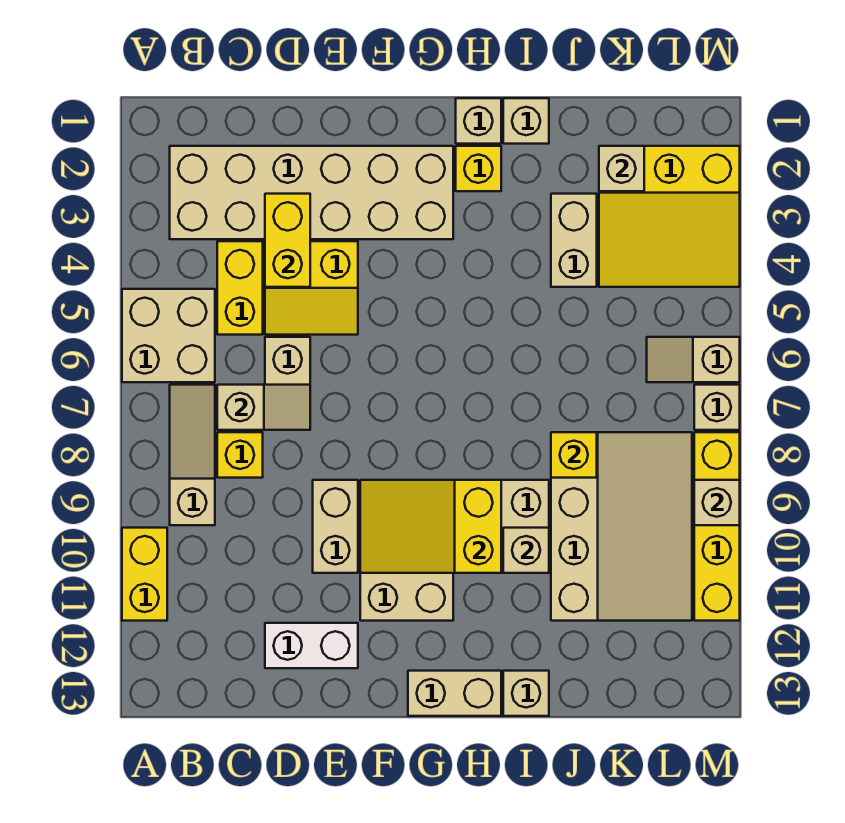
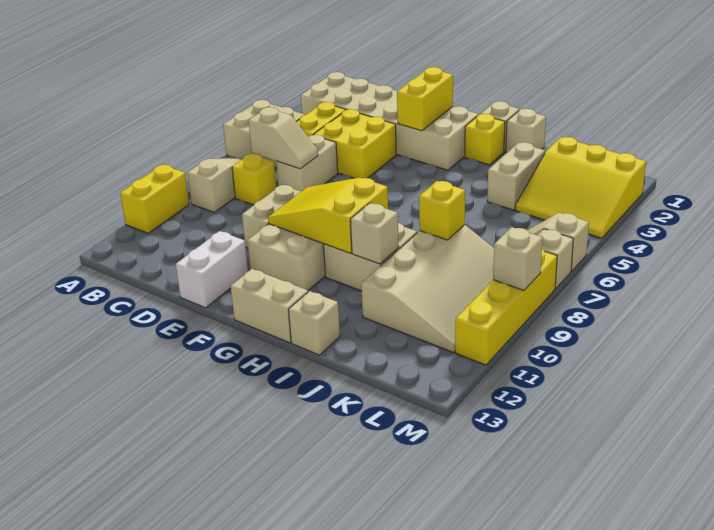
yellow 1x2 brick [265,194,310,287] -> yellow 1x2 brick moved to [397,67,453,131]
yellow 2x2 slope [265,241,358,335] -> yellow 2x2 brick [314,109,396,178]
white 1x2 brick [265,623,358,668] -> white 1x2 brick turned to [176,231,248,308]
tan 1x1 brick [599,146,644,191] -> none

